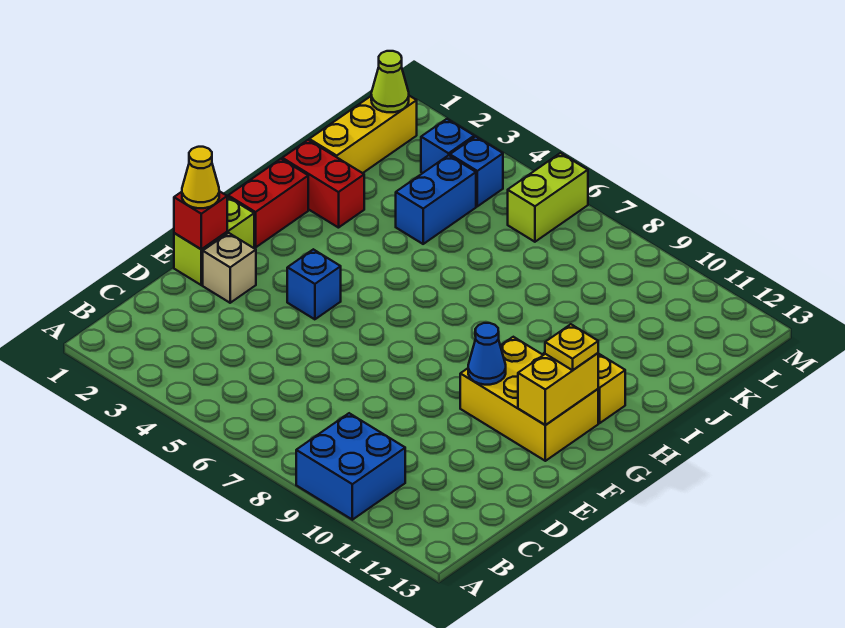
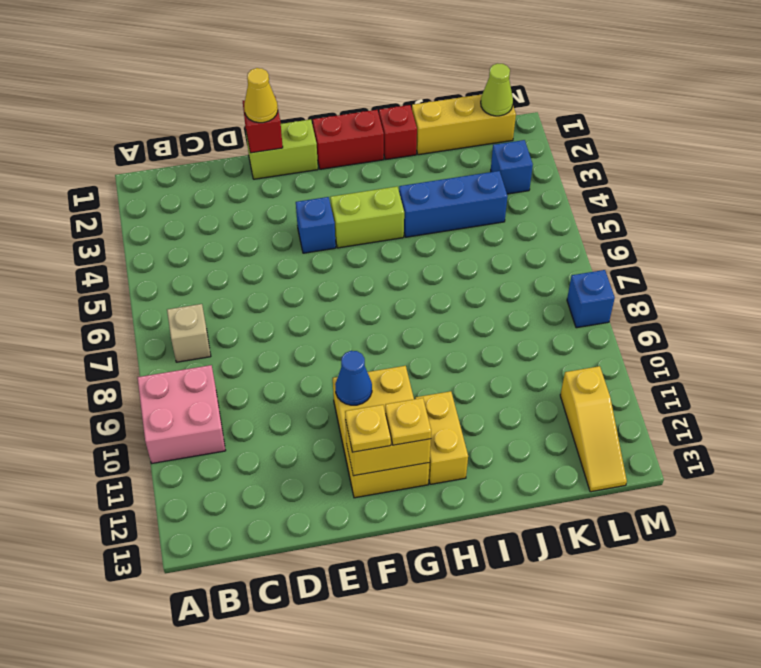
blue 2x2 brick [296,413,405,520] -> pink 2x2 brick [137,365,226,463]
tan 1x1 brick [203,233,256,303] -> tan 1x1 brick moved to [167,304,211,362]
none -> yellow 1x1 plate [345,405,391,452]
red 1x2 brick [282,140,364,228] -> red 1x1 brick [379,105,417,160]
blue 1x2 brick [396,155,476,244] -> blue 1x3 brick [399,171,508,237]
blue 1x1 brick [450,136,503,206] -> blue 1x1 brick moved to [567,270,615,328]
lime 1x2 brick [508,153,588,242] -> lime 1x2 brick moved to [330,187,404,248]
none -> yellow 1x3 slope [560,366,627,492]

